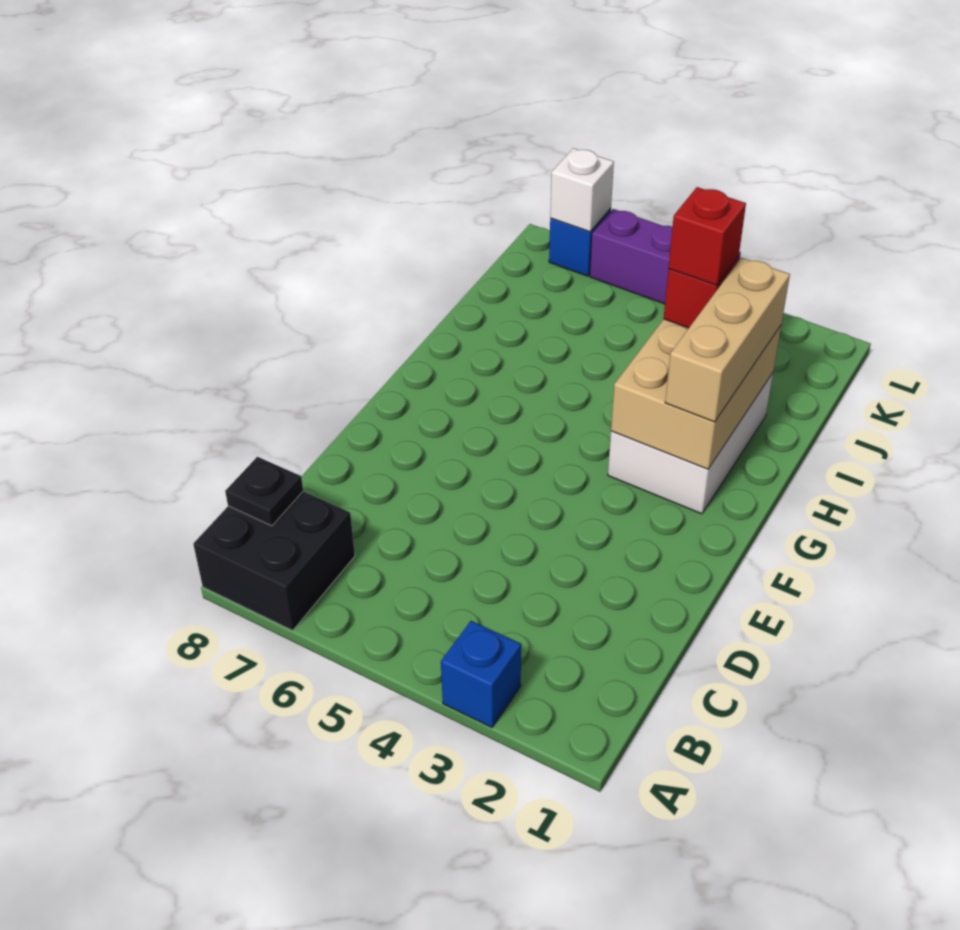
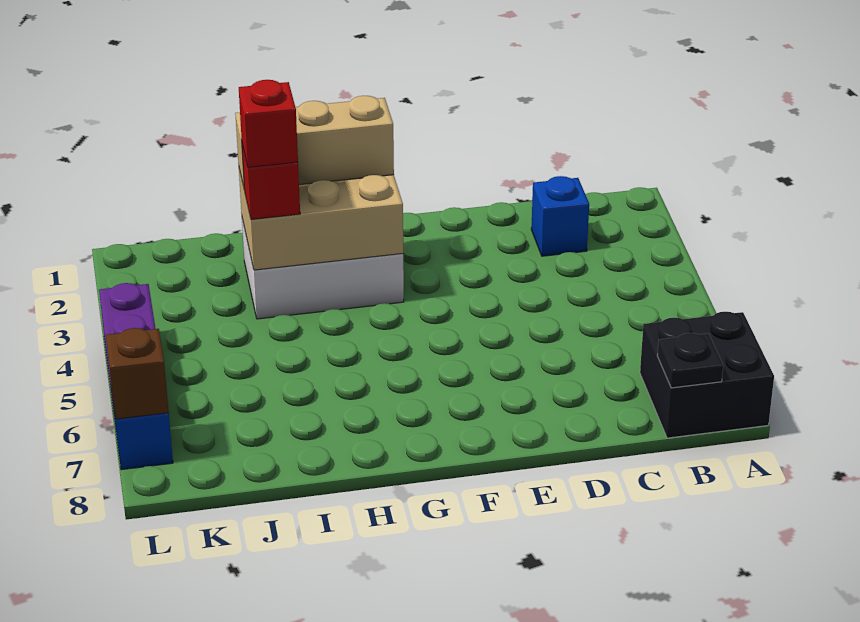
blue 1x1 brick [441,621,521,727] -> blue 1x1 brick moved to [531,176,589,256]
white 1x1 brick [550,148,614,232] -> brown 1x1 brick [106,328,169,419]

